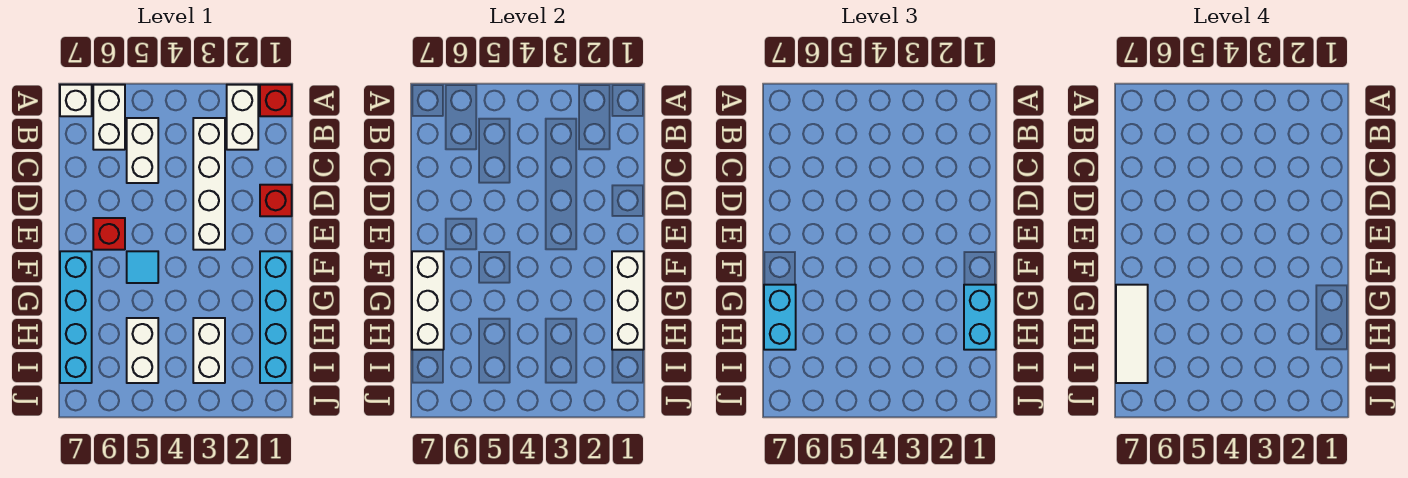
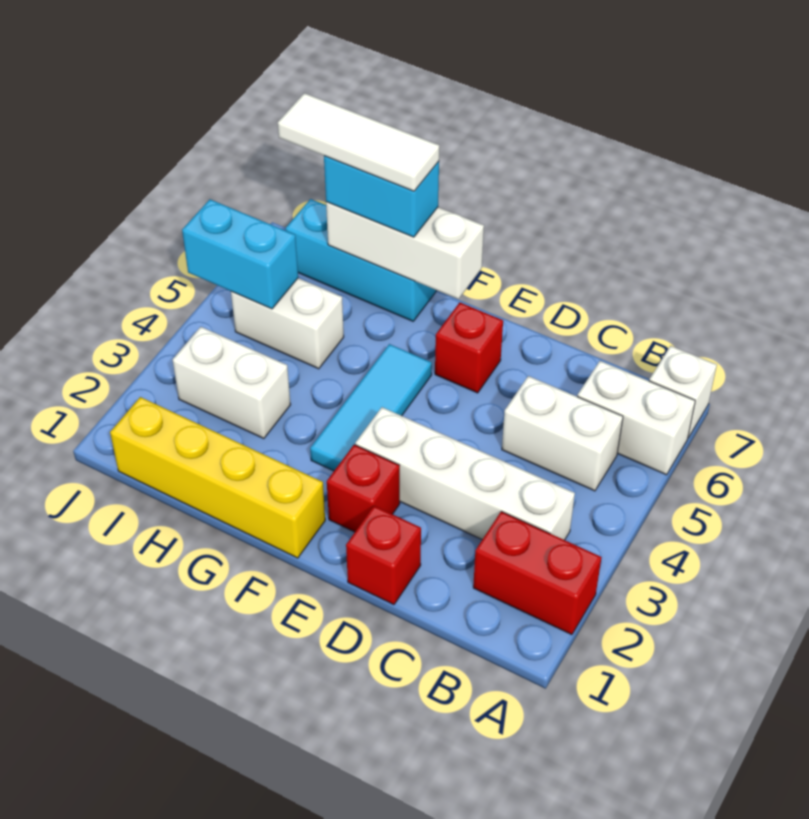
red 1x1 brick [260,85,292,116] -> red 1x1 brick moved to [327,445,400,532]
white 1x2 brick [227,85,258,150] -> red 1x2 brick [473,511,602,635]
cyan 1x4 brick [260,251,292,383] -> yellow 1x4 brick [110,397,325,558]
white 1x3 brick [612,251,644,350] -> none
cyan 1x1 tile [127,251,158,283] -> cyan 1x3 tile [310,344,432,471]
cyan 1x4 brick [60,251,92,383] -> cyan 1x3 brick [286,199,436,321]
cyan 1x2 brick [964,285,996,350] -> cyan 1x2 brick moved to [182,199,298,309]

